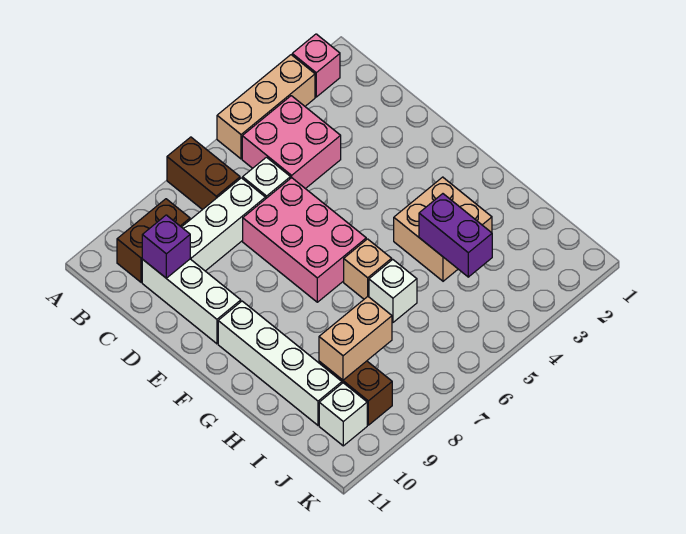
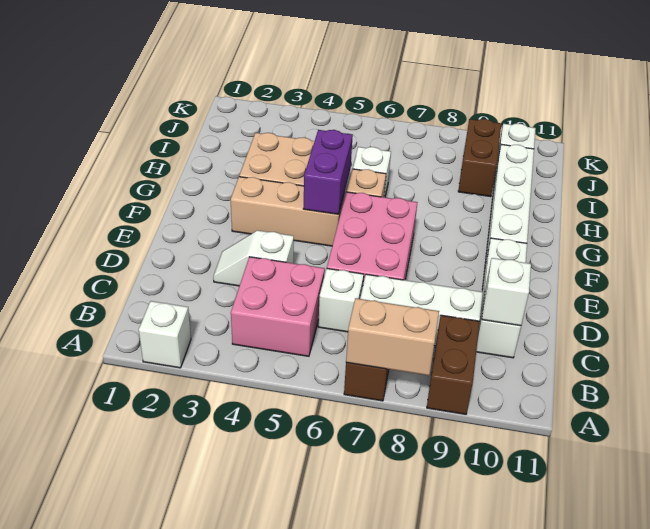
pink 1x1 brick [292,34,340,97] -> white 1x1 brick [139,301,191,368]
tan 1x3 brick [217,55,315,159] -> tan 1x3 brick moved to [231,177,345,246]
brown 1x2 brick [117,199,190,282] -> brown 1x2 brick turned to [427,315,480,414]
purple 1x1 brick [142,215,190,278] -> white 1x1 brick [482,258,531,326]
none -> white 1x2 slope [213,230,294,286]
purple 1x2 brick [419,194,492,277] -> purple 1x2 brick moved to [303,130,353,214]
tan 1x2 brick [319,297,392,380] -> tan 1x2 brick moved to [346,298,439,376]

